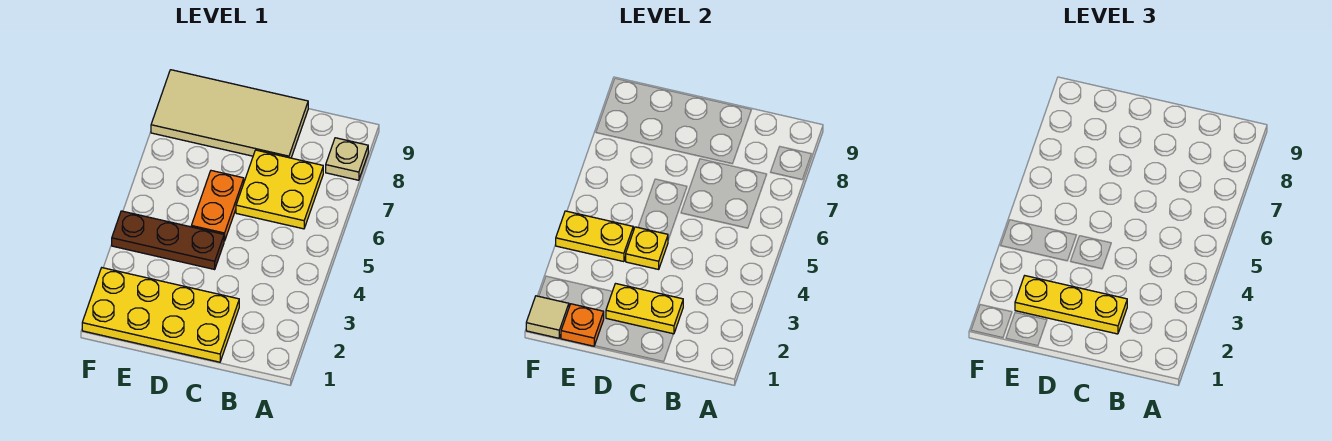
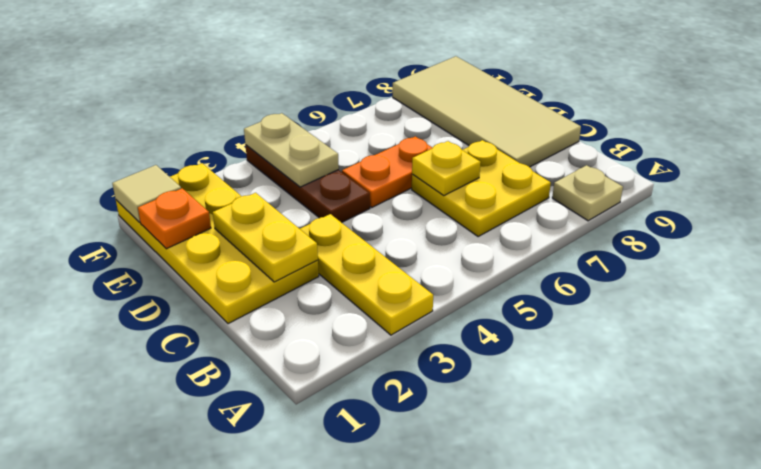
yellow 1x3 plate [1015,276,1127,334] -> yellow 1x3 plate moved to [300,214,433,335]
yellow 1x1 plate [625,227,668,269] -> yellow 1x1 plate moved to [412,141,481,196]
yellow 1x2 plate [556,211,633,262] -> tan 1x2 plate [244,113,339,187]

